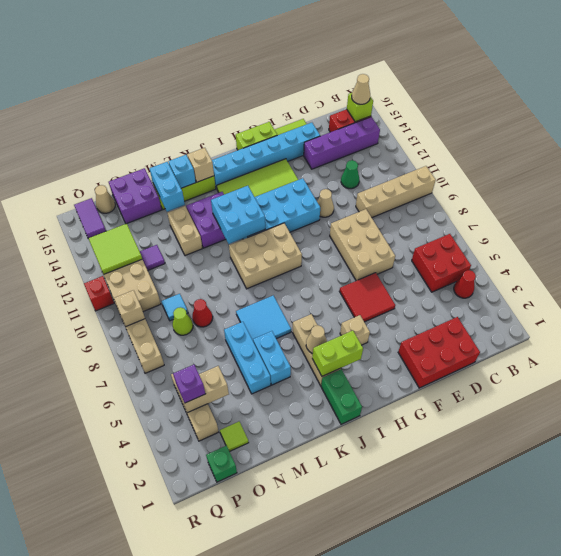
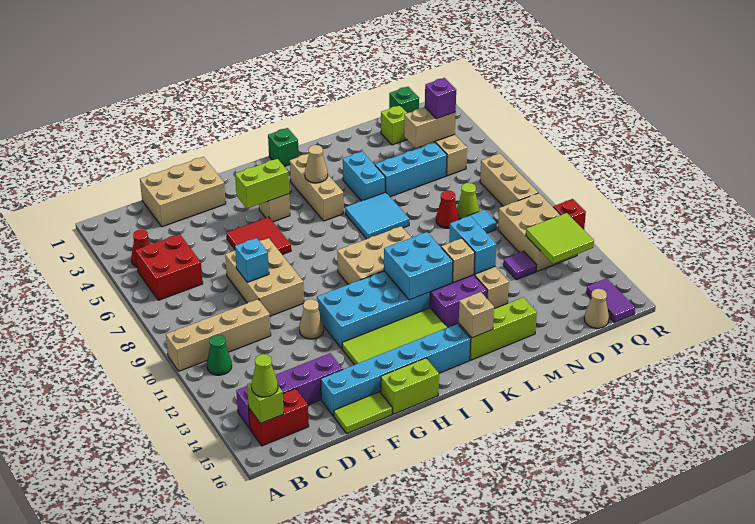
tan 1x1 cone [352,74,370,104] -> lime 1x1 cone [252,354,278,397]
red 2x3 brick [398,317,480,388] -> tan 2x3 brick [140,157,226,227]
green 1x1 cone [341,160,359,189] -> green 1x1 cone moved to [207,335,232,375]
lime 1x2 brick [312,330,363,376] -> lime 1x2 brick moved to [235,159,289,209]
green 1x2 brick [321,369,362,424] -> green 1x1 brick [268,128,299,167]
cyan 1x1 brick [168,155,196,188] -> cyan 1x1 brick moved to [235,238,269,282]
cyan 1x3 brick [224,322,271,394] -> cyan 1x3 brick turned to [375,143,447,197]
cyan 1x2 brick [149,162,185,212] -> cyan 1x2 brick moved to [449,216,497,274]
purple 2x2 brick [109,168,162,224] -> none
lime 1x1 tile [220,422,249,452] -> lime 1x1 brick [381,105,407,145]
tan 1x1 brick [114,290,145,327] -> tan 1x1 brick moved to [441,238,475,283]

